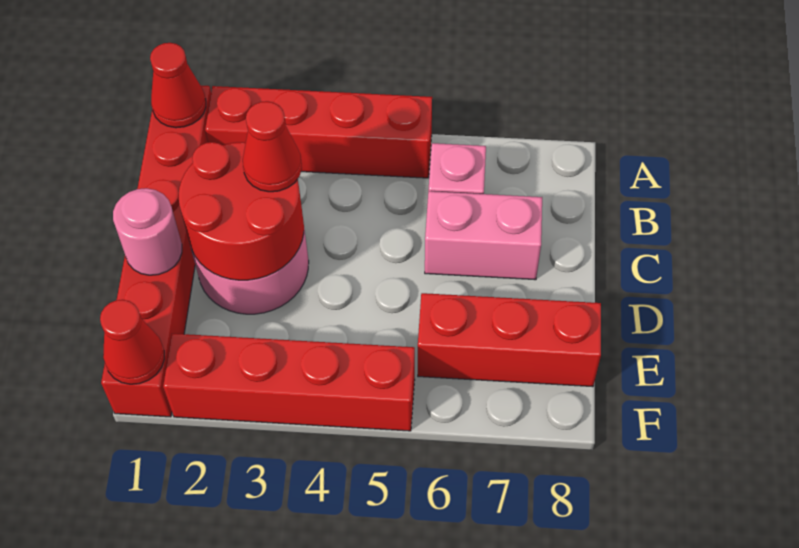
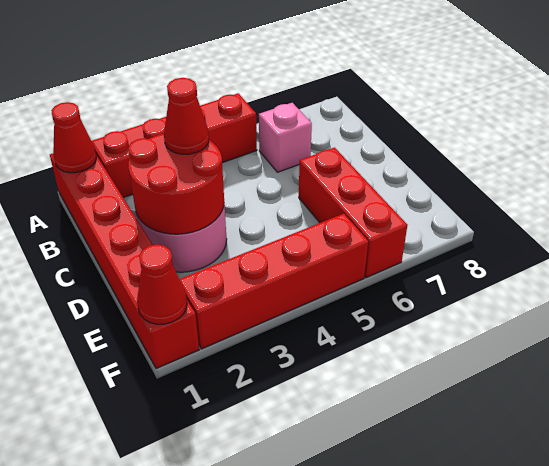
pink 1x2 brick [425,191,542,280] -> none
pink 1x1 round brick [113,188,182,275] -> none
red 1x3 brick [418,293,601,387] -> red 1x3 brick turned to [299,148,408,278]

